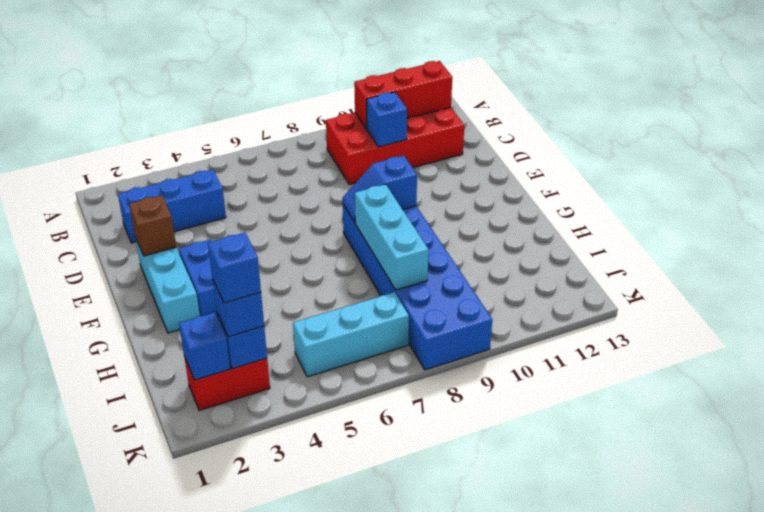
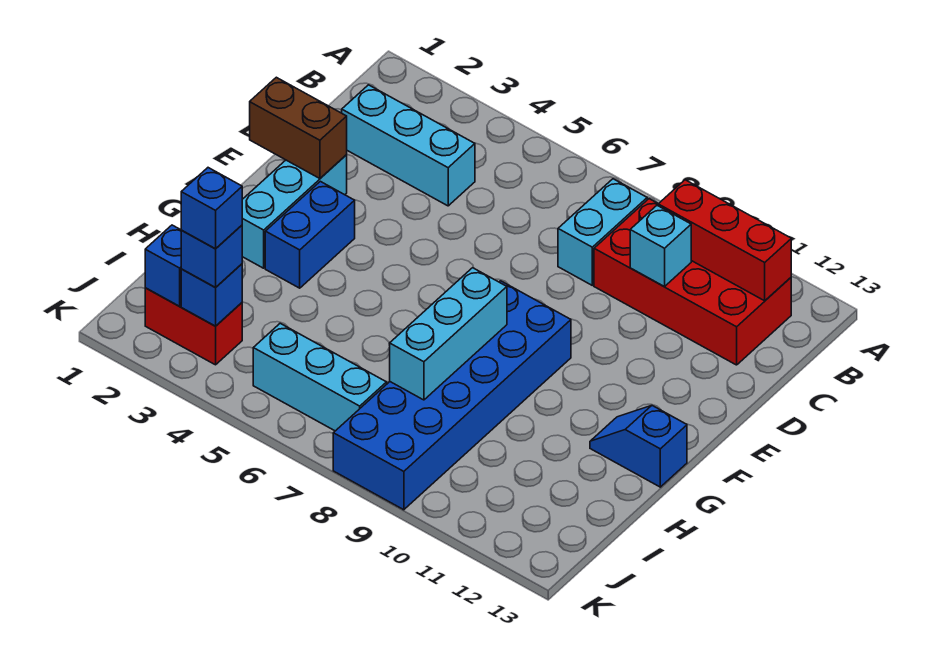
none -> cyan 1x2 brick [558,179,647,285]
blue 1x3 brick [118,170,226,243] -> cyan 1x3 brick [342,85,475,206]
blue 1x1 brick [366,92,407,147] -> cyan 1x1 brick [630,205,691,287]
brown 1x1 brick [129,195,176,256] -> brown 1x2 brick [250,77,347,179]
blue 1x2 slope [343,155,417,223] -> blue 1x2 slope moved to [590,406,687,487]

